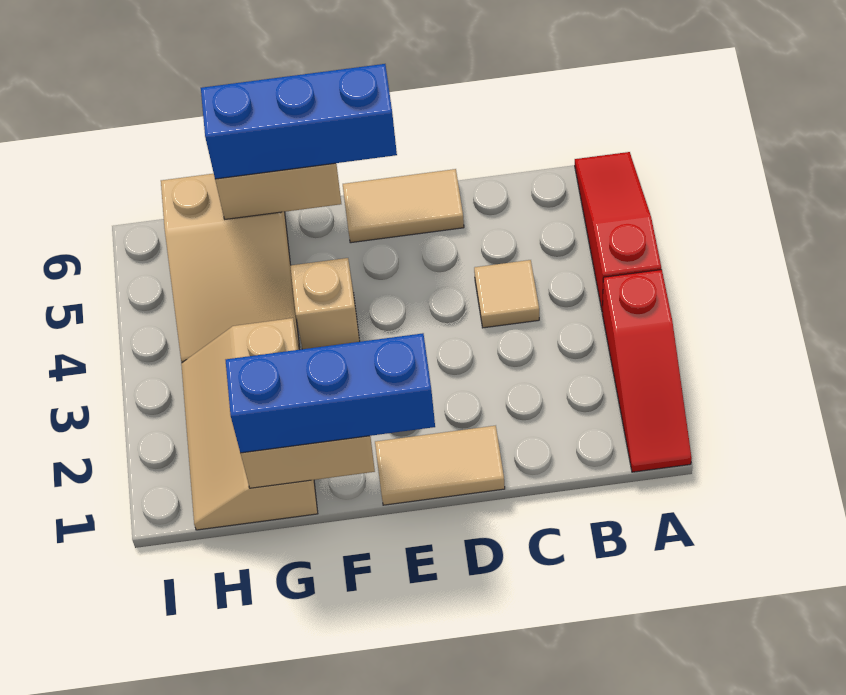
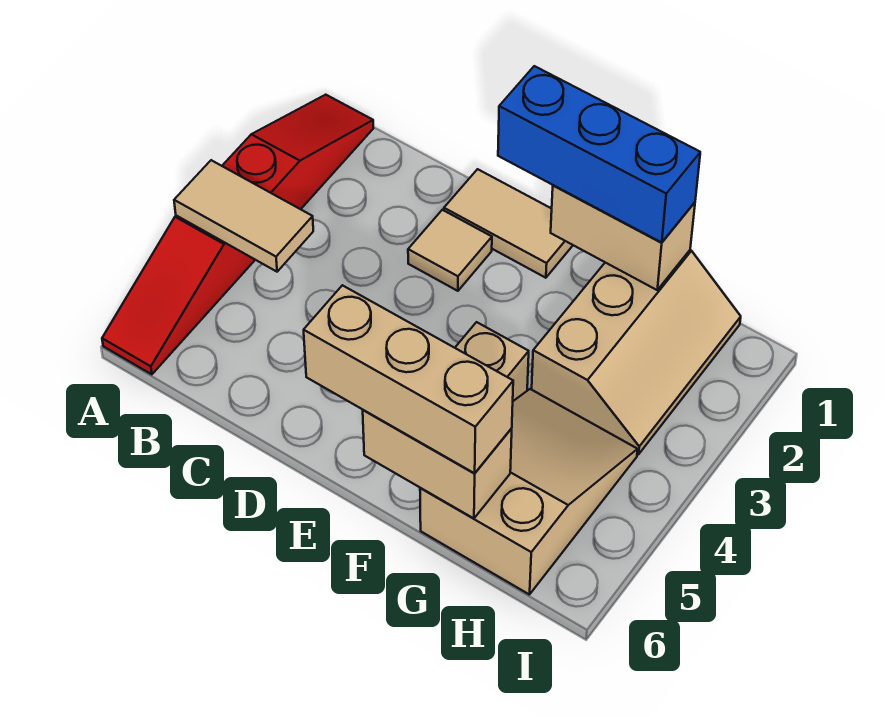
tan 1x1 tile [474,260,539,328] -> tan 1x1 tile moved to [408,210,492,291]
tan 1x2 tile [343,169,464,243] -> tan 1x2 tile moved to [174,160,313,272]
blue 1x3 brick [201,64,397,179] -> tan 1x3 brick [304,285,513,473]

